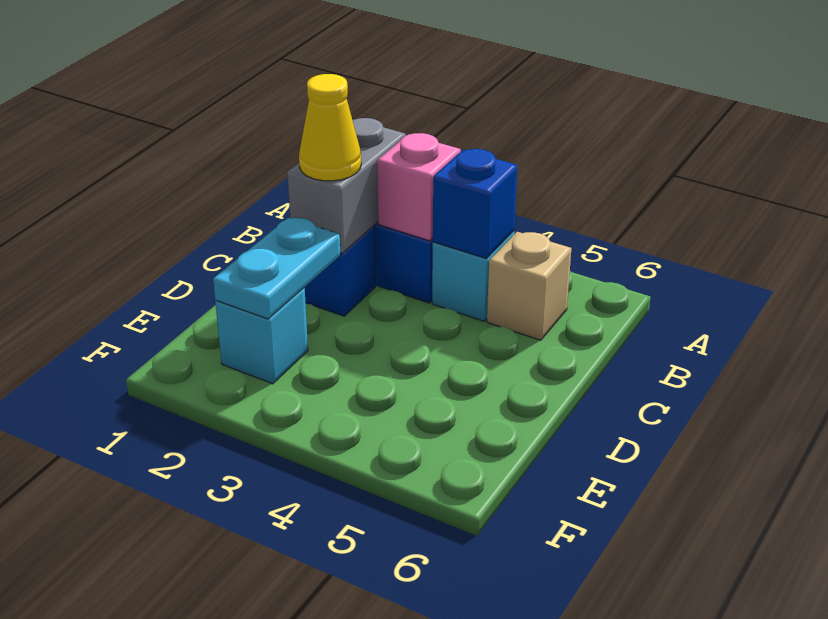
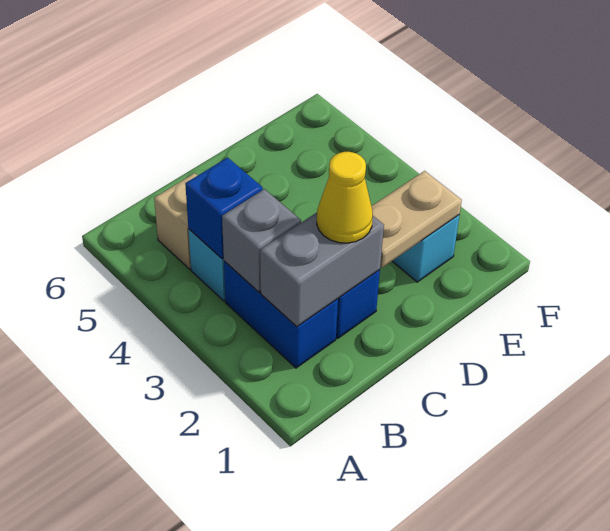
pink 1x1 brick [377,133,461,241] -> grey 1x1 brick [222,189,301,292]
cyan 1x2 plate [213,218,341,319] -> tan 1x2 plate [371,171,462,268]

